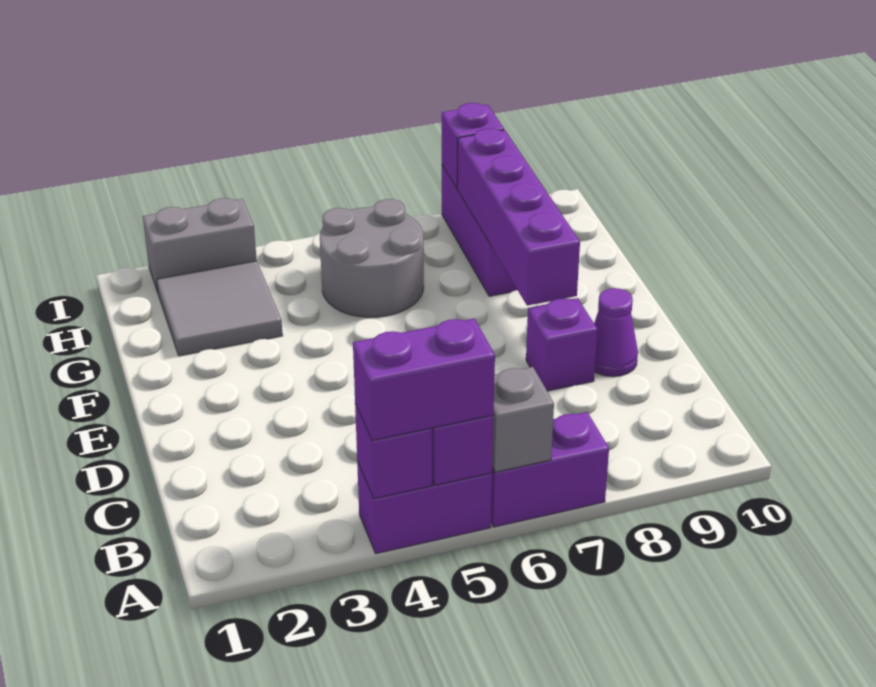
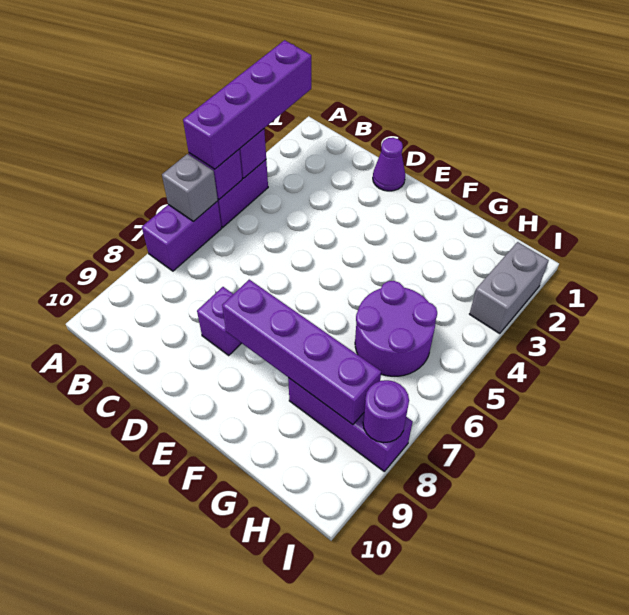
purple 1x2 brick [353,319,495,441] -> purple 1x4 brick [183,40,311,169]
purple 1x1 cone [594,288,638,377] -> purple 1x1 cone moved to [373,138,405,191]
grey 2x2 tile [157,261,283,356] -> none
grey 2x2 round brick [320,199,424,317] -> purple 2x2 round brick [355,281,437,376]
purple 1x1 brick [442,103,504,189] -> purple 1x1 round brick [363,380,409,443]

